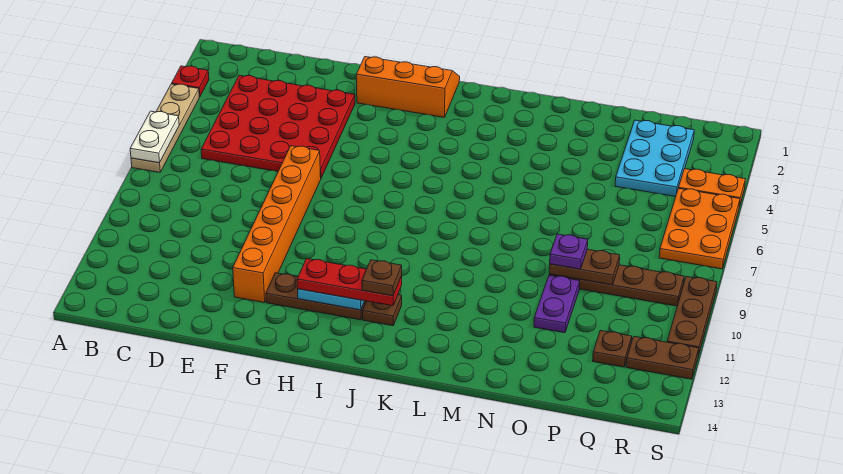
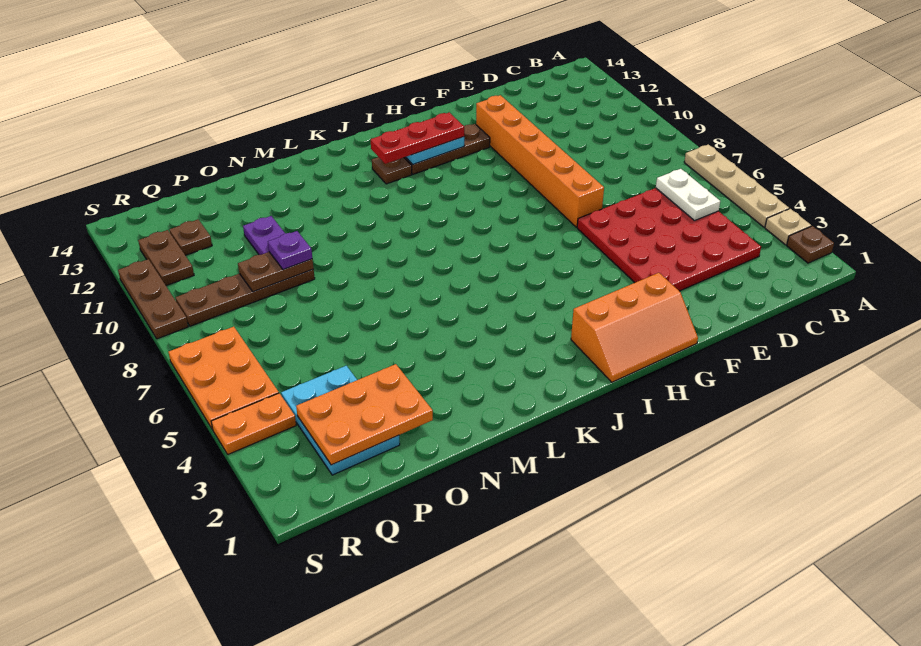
red 1x1 plate [172,66,209,97] -> tan 1x1 plate [765,209,811,245]
white 1x2 plate [130,111,179,163] -> white 1x2 plate moved to [656,169,720,221]
brown 1x1 plate [362,260,402,296] -> brown 1x1 plate moved to [787,226,834,263]
none -> orange 2x3 plate [296,364,433,465]
brown 1x2 plate [626,337,699,379] -> brown 1x2 plate turned to [138,230,194,286]

